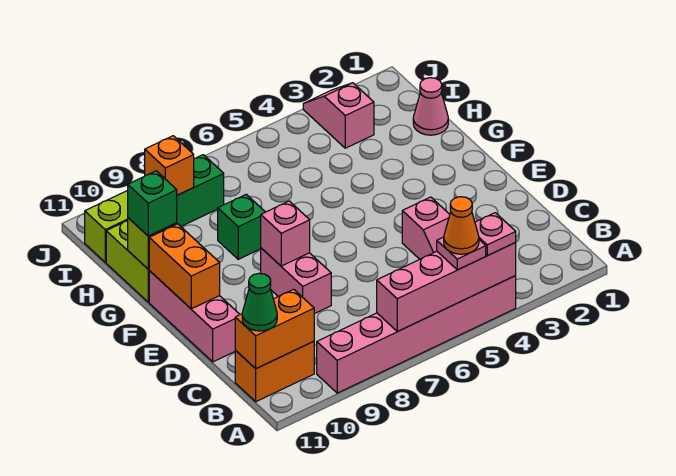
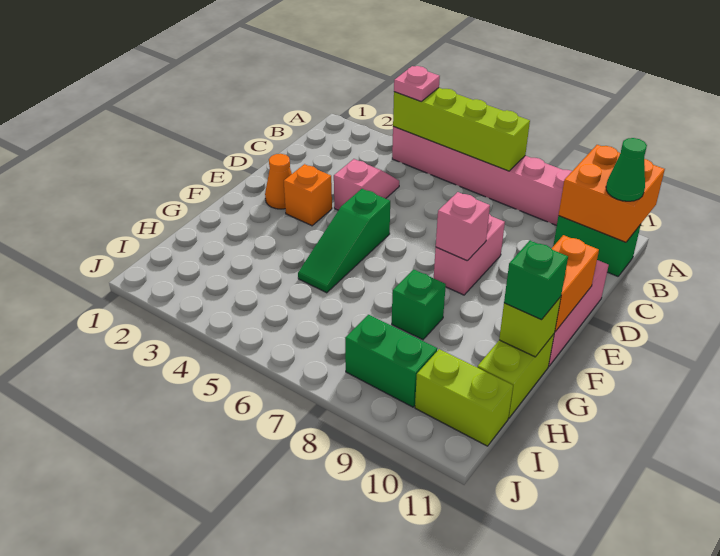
pink 1x4 brick [377,242,516,332] -> lime 1x4 brick [393,88,530,171]
pink 1x1 plate [437,237,486,270] -> none
orange 1x1 cone [444,197,479,254] -> orange 1x1 cone moved to [265,154,292,209]
orange 1x2 brick [235,341,314,402] -> green 1x2 brick [553,216,641,276]
orange 1x2 brick [235,289,314,369] -> orange 2x2 brick [559,145,665,242]
none -> green 1x3 slope [298,189,390,293]
pink 1x1 cone [413,78,448,135] -> none
pink 1x2 slope [303,83,374,148] -> none
orange 1x1 brick [145,136,194,195] -> orange 1x1 brick moved to [284,164,332,226]

